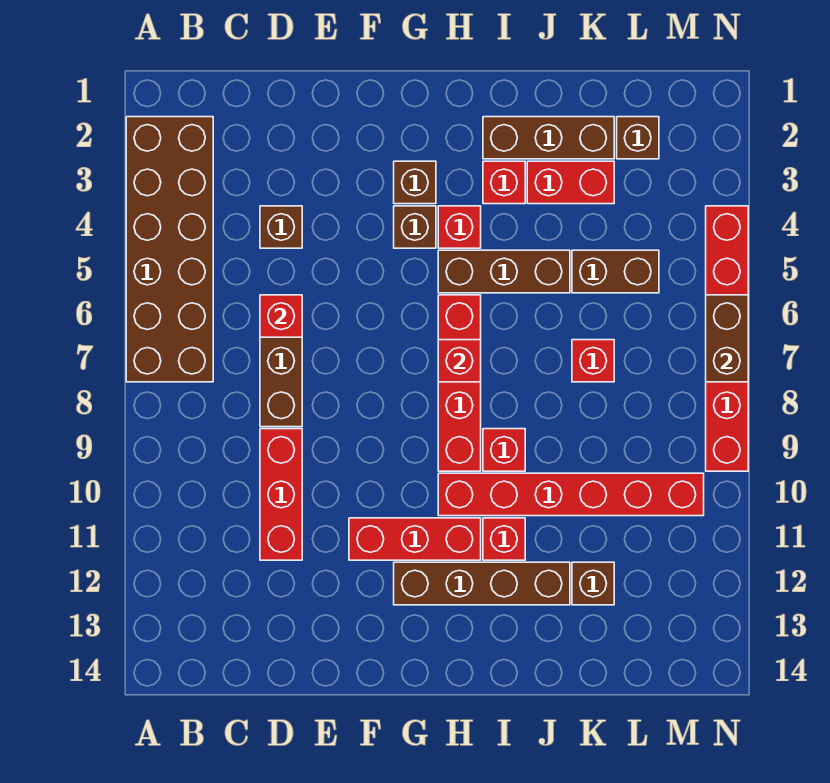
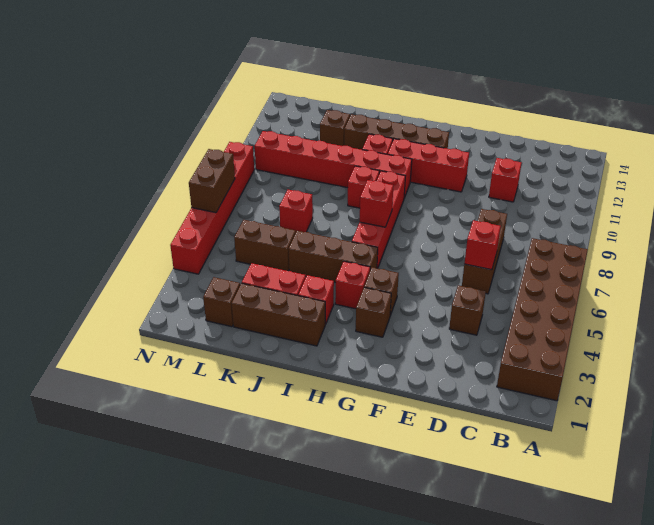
red 1x3 brick [260,429,302,560] -> red 1x1 brick [489,158,521,202]

